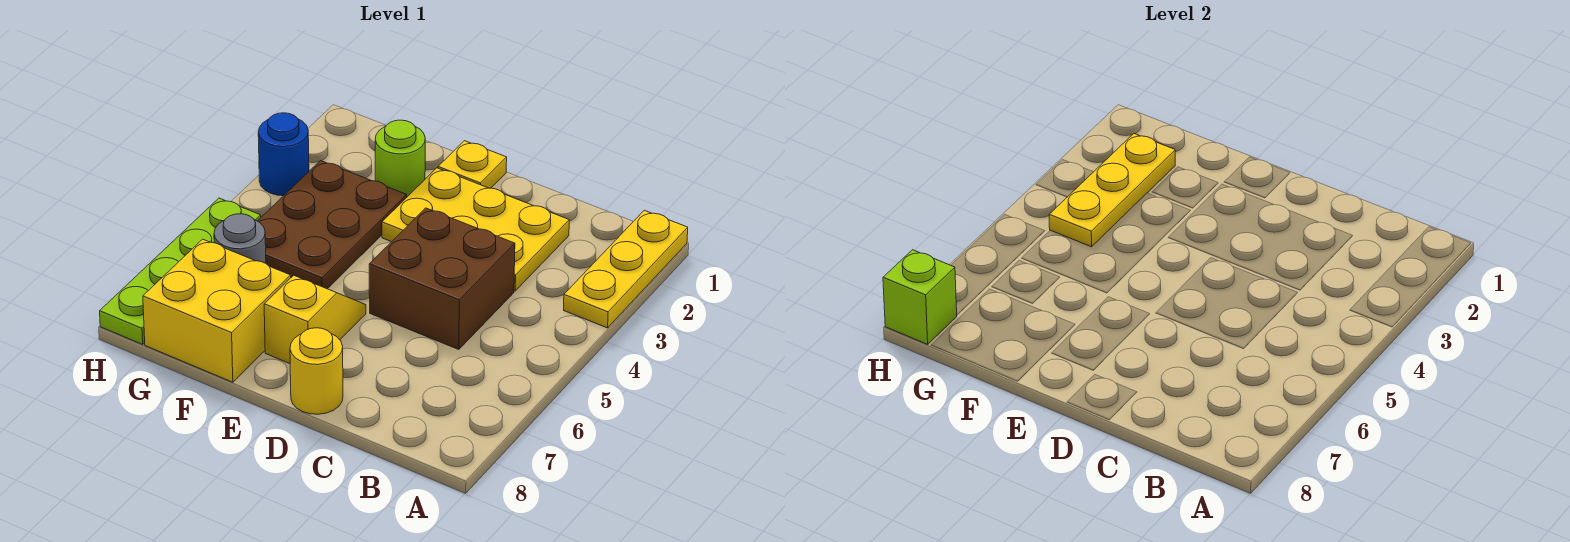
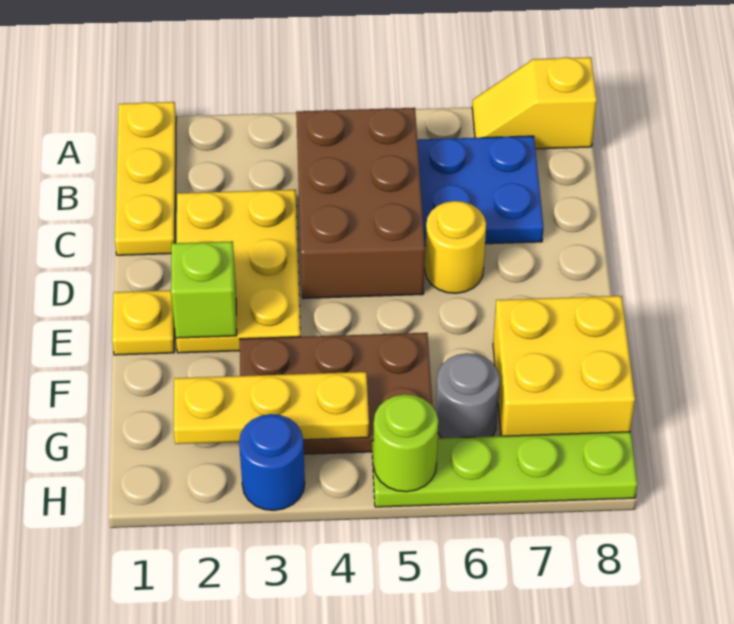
yellow 1x3 plate [564,210,688,328] -> yellow 1x3 plate turned to [115,102,176,255]
none -> blue 2x2 plate [417,136,544,246]
brown 2x2 brick [369,208,515,350] -> brown 2x3 brick [296,108,425,298]
yellow 1x1 round brick [290,328,343,414] -> yellow 1x1 round brick moved to [425,201,486,293]
yellow 1x2 slope [264,275,366,364] -> yellow 1x2 slope moved to [472,57,597,149]
lime 1x1 round brick [375,120,425,197] -> lime 1x1 round brick moved to [374,394,438,492]
lime 1x1 brick [883,250,957,344] -> lime 1x1 brick moved to [171,241,237,338]

